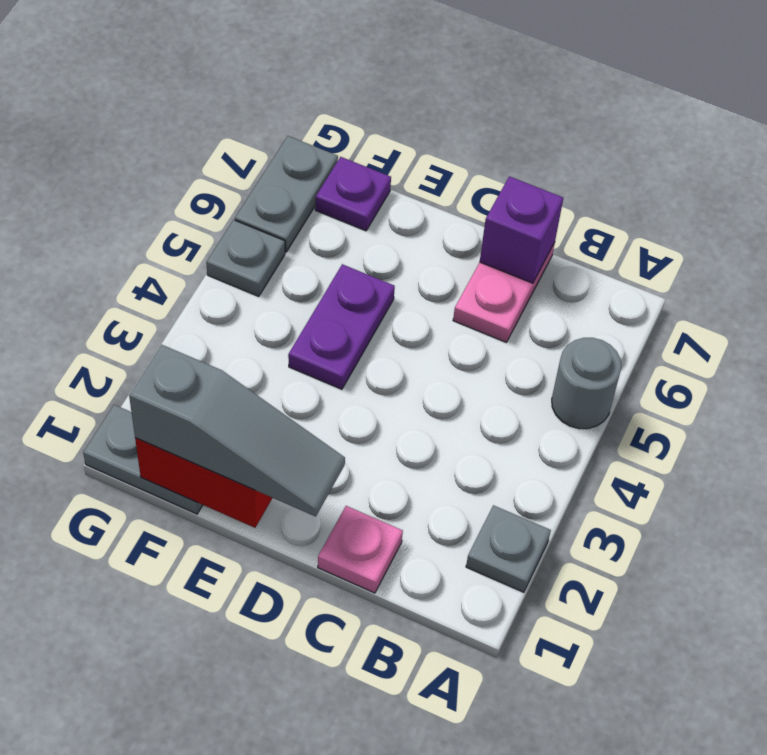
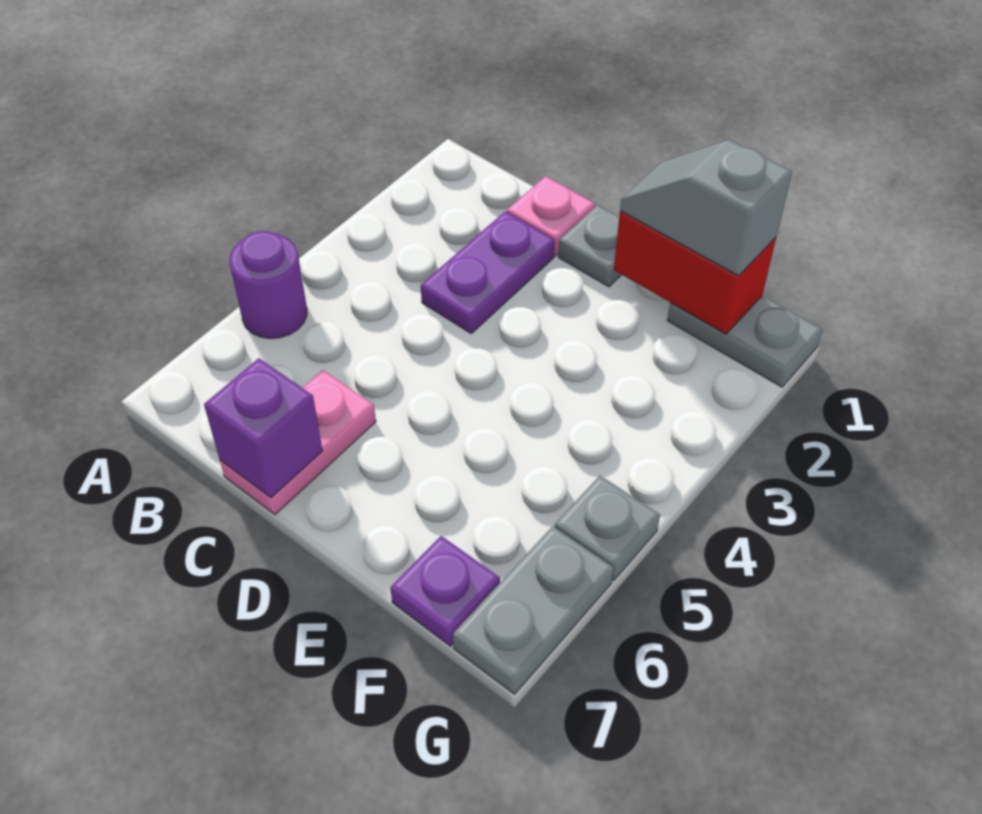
grey 1x1 plate [466,505,551,592] -> grey 1x1 plate moved to [558,205,622,287]
grey 1x1 round brick [552,338,622,429] -> purple 1x1 round brick [230,231,307,339]
grey 1x3 slope [129,345,345,517] -> grey 1x2 slope [620,140,792,276]
purple 1x2 plate [288,264,395,389] -> purple 1x2 plate moved to [421,211,555,333]

